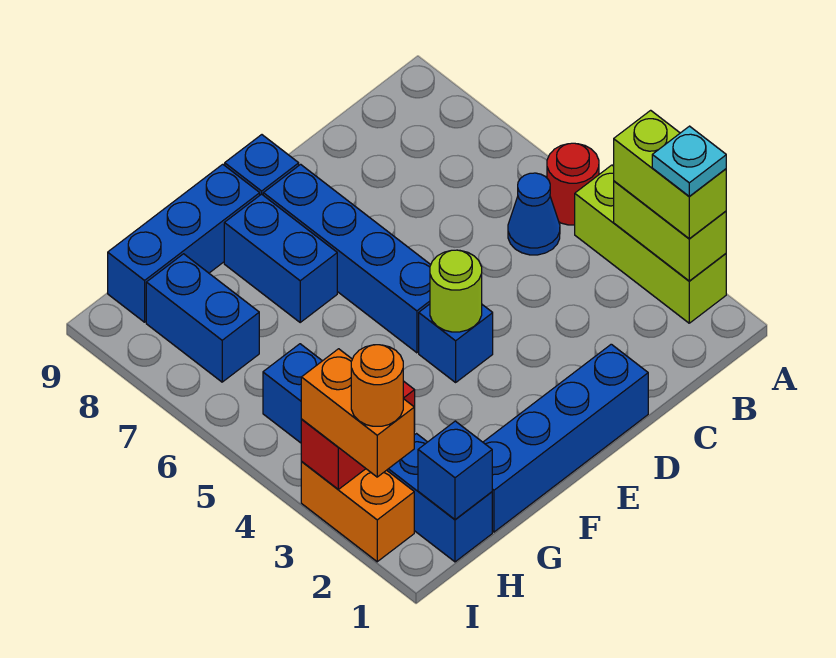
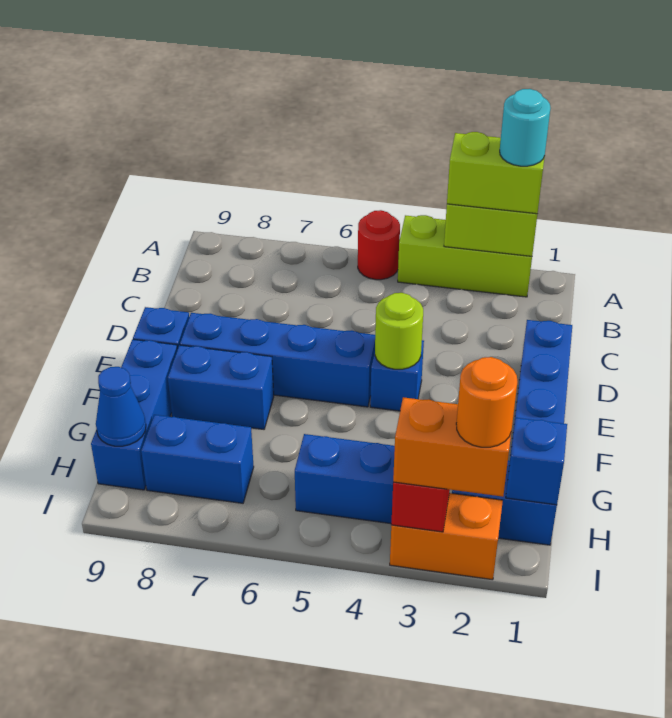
cyan 1x1 plate [652,126,726,196] -> cyan 1x1 round brick [500,89,550,166]
blue 1x1 cone [508,173,560,255] -> blue 1x1 cone moved to [96,367,146,446]

